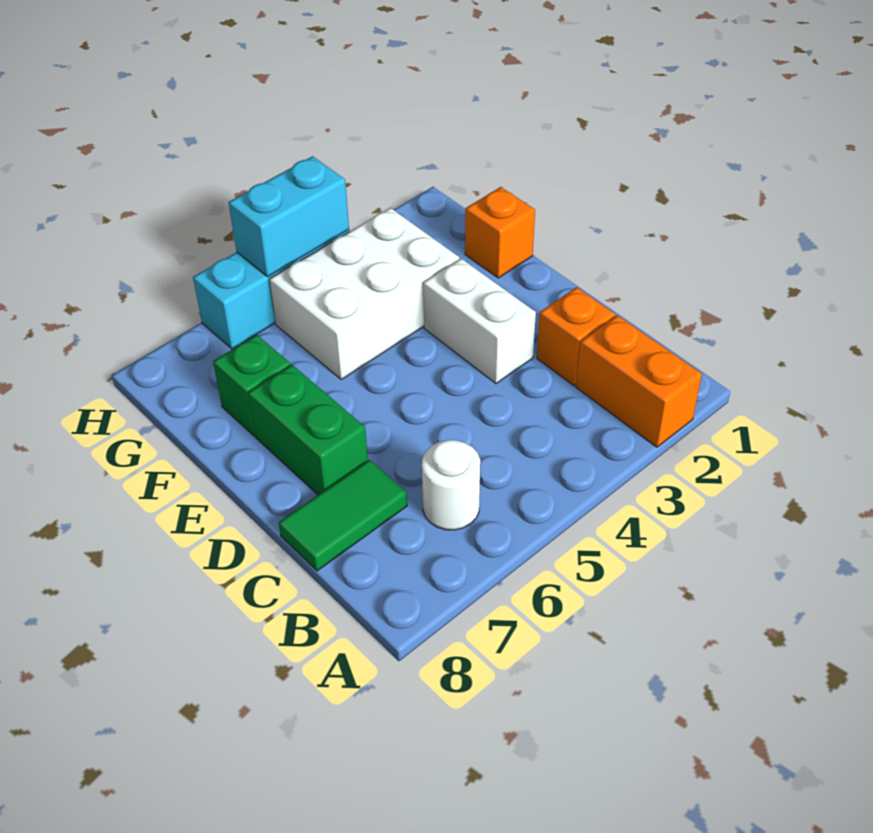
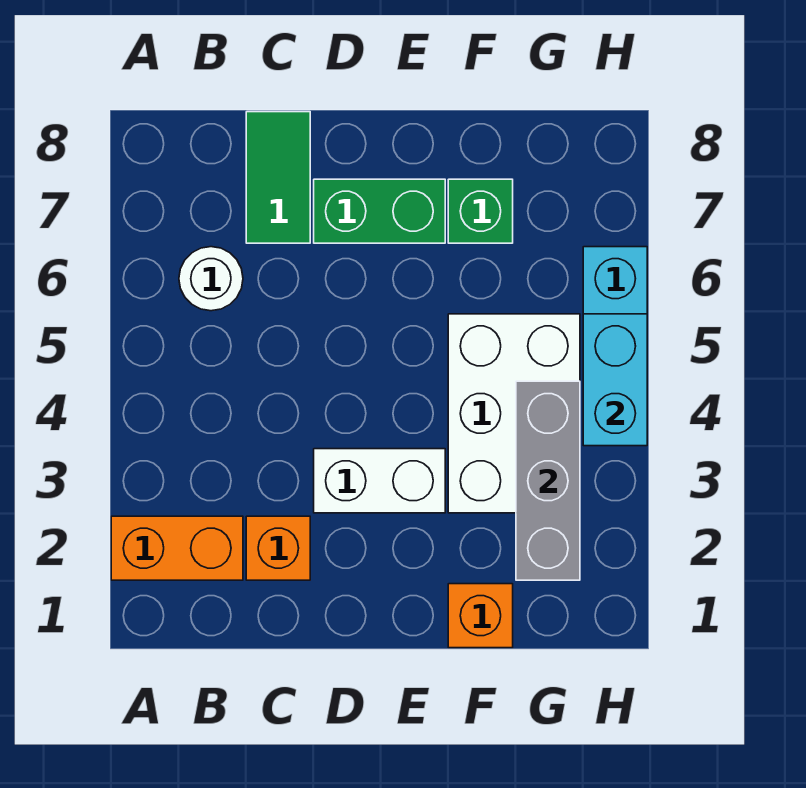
none -> grey 1x3 brick [516,381,580,580]

